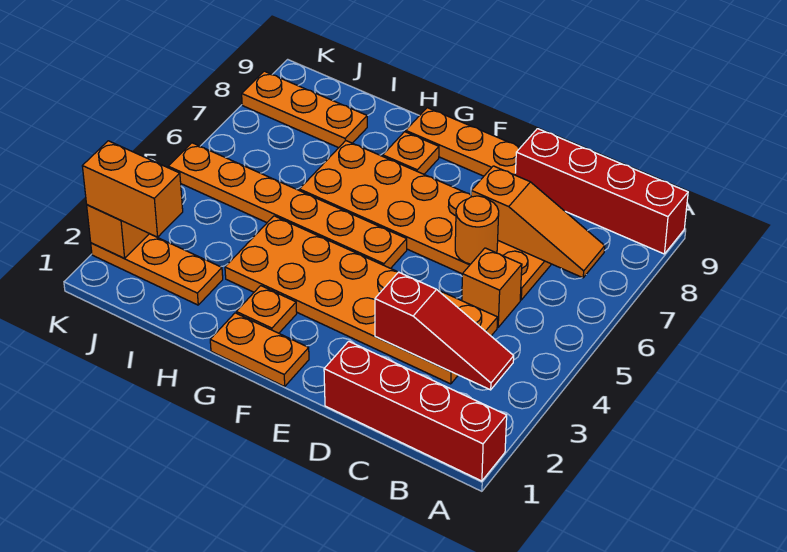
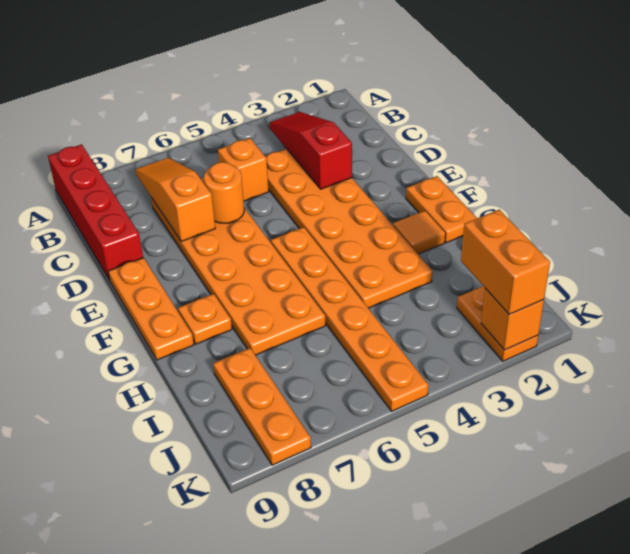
red 1x4 brick [324,341,507,481] -> none
orange 1x1 plate [236,286,297,333] -> orange 1x1 tile [393,211,445,254]
orange 1x3 plate [91,234,223,305] -> orange 1x2 plate [457,286,538,361]

